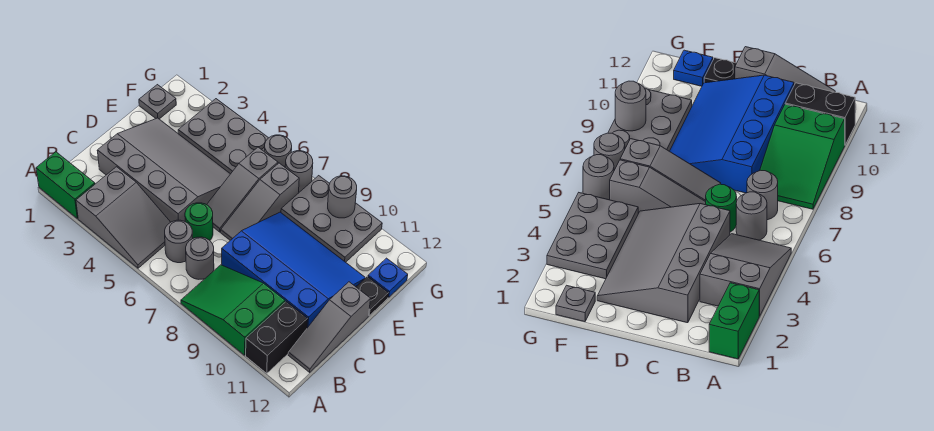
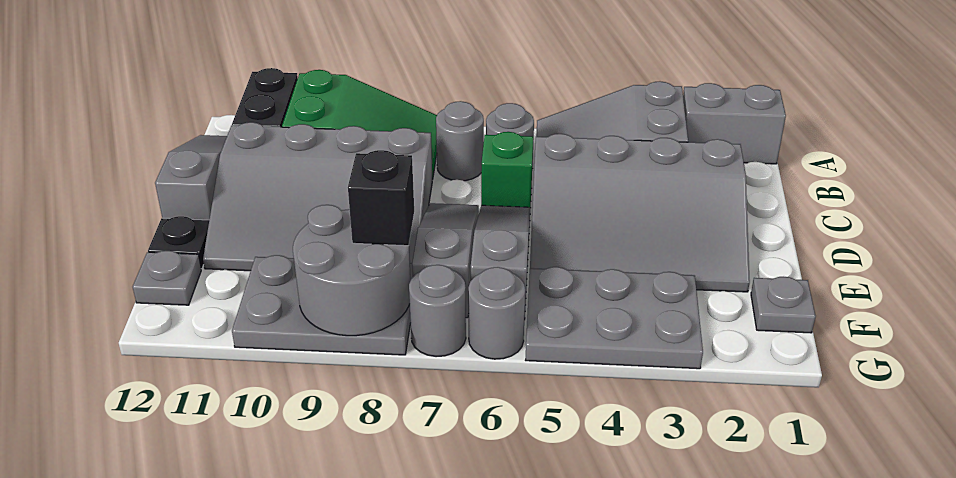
green 1x2 brick [36,152,95,218] -> grey 1x2 brick [683,83,786,164]
green 1x1 round brick [185,203,213,240] -> green 1x1 brick [481,132,533,208]
blue 3x4 slope [222,212,365,328] -> grey 3x4 slope [203,122,432,271]
none -> black 1x1 brick [348,150,414,246]
blue 1x1 plate [368,258,408,297] -> grey 1x1 plate [133,251,201,305]
grey 1x1 round brick [328,176,357,218] -> grey 2x2 round brick [293,205,410,336]

